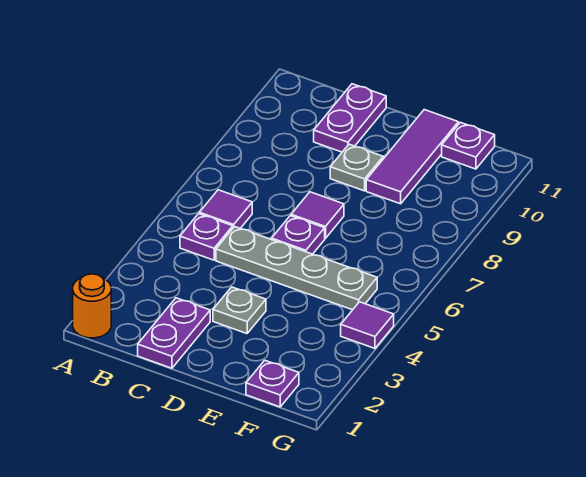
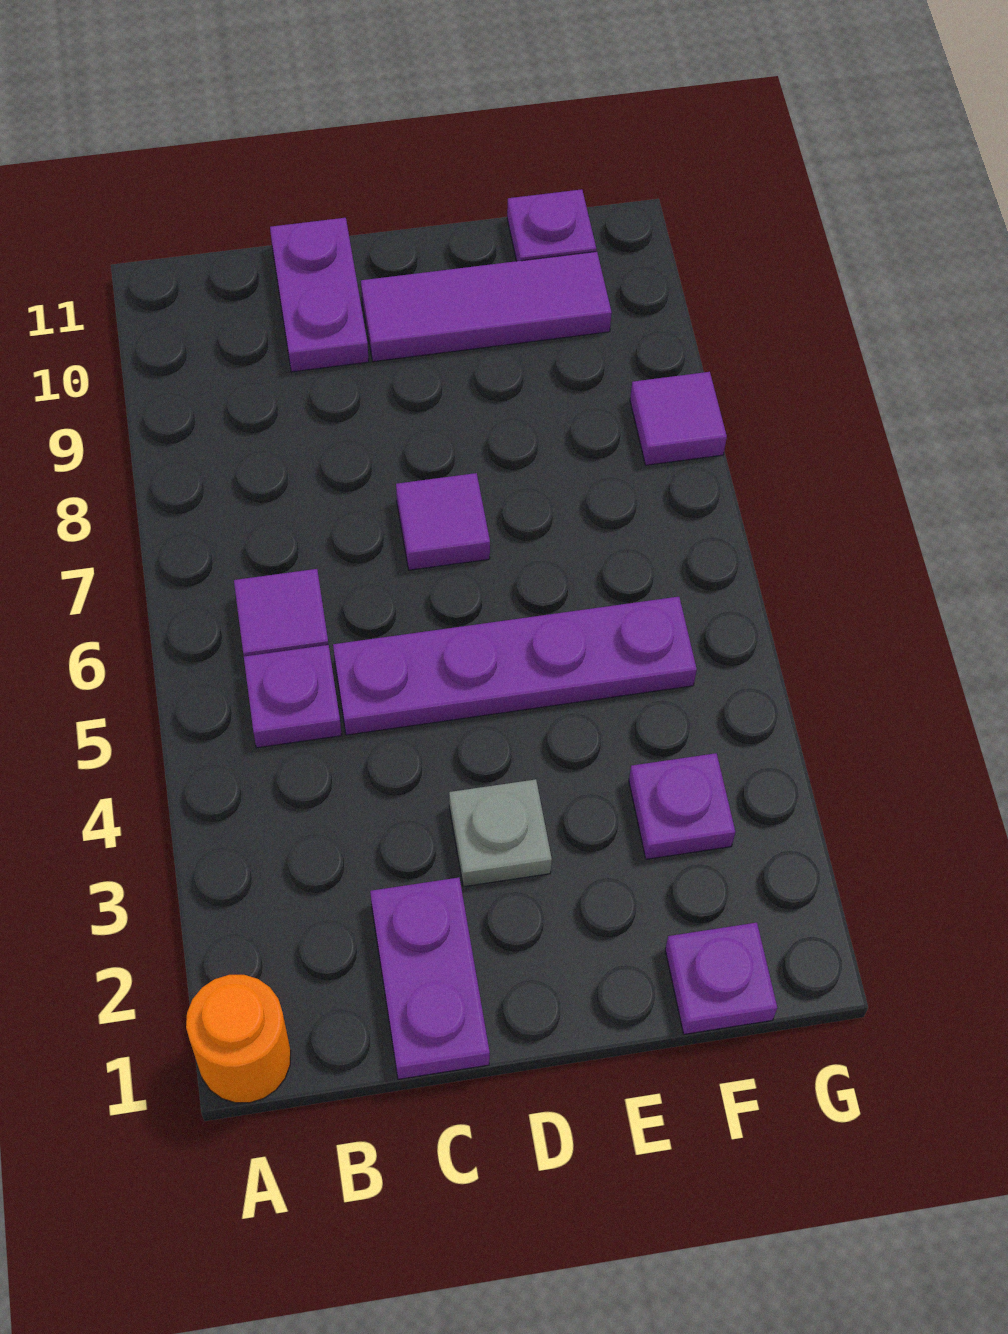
grey 1x4 plate [216,227,377,310] -> purple 1x4 plate [333,597,697,735]
purple 1x1 plate [272,216,325,254] -> purple 1x1 plate moved to [629,753,735,859]
grey 1x1 plate [330,144,383,191] -> none
purple 1x3 tile [366,110,458,204] -> purple 1x3 tile turned to [361,251,612,362]
purple 1x1 tile [341,302,394,348] -> purple 1x1 tile moved to [630,372,727,465]

